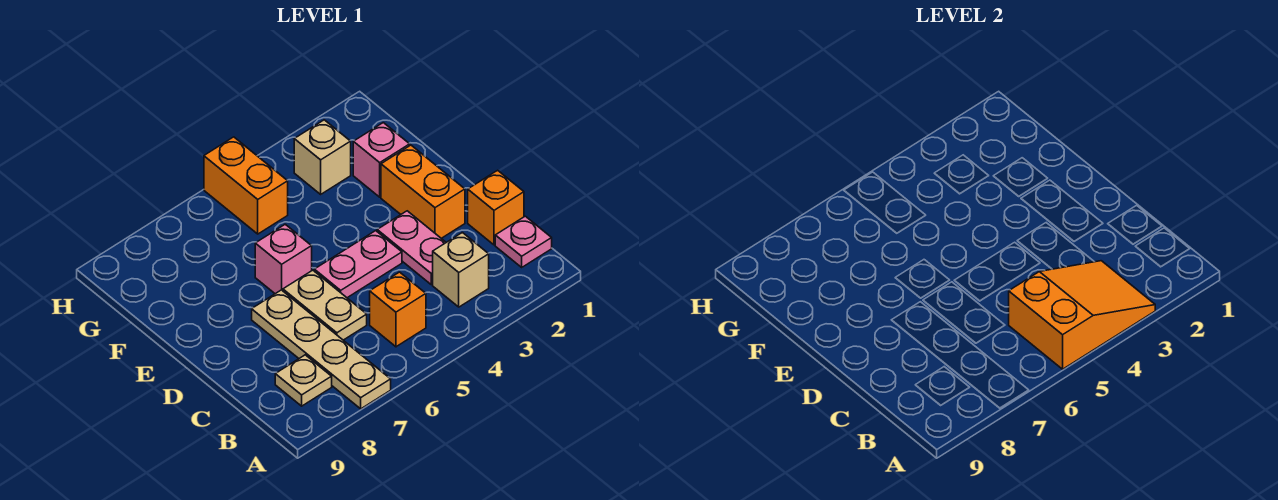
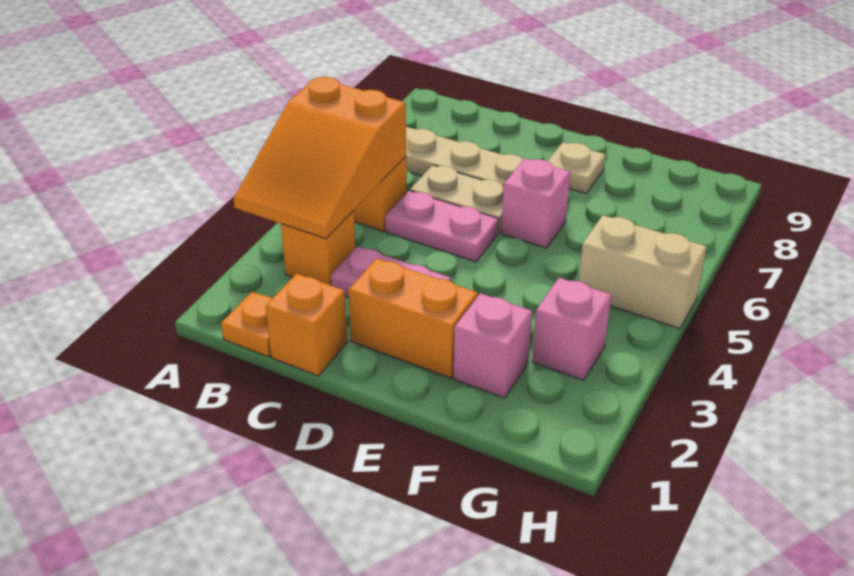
pink 1x1 plate [495,216,552,267] -> orange 1x1 plate [221,292,272,357]
tan 1x1 brick [433,233,489,307] -> orange 1x1 brick [281,211,355,285]
tan 1x1 plate [275,355,332,406] -> tan 1x1 plate moved to [548,142,606,194]
pink 1x2 plate [314,231,402,298] -> pink 1x2 plate turned to [385,191,499,262]
tan 1x1 brick [294,120,351,194] -> pink 1x1 brick [532,278,611,380]
orange 1x2 brick [204,137,288,234] -> tan 1x2 brick [579,215,707,329]

